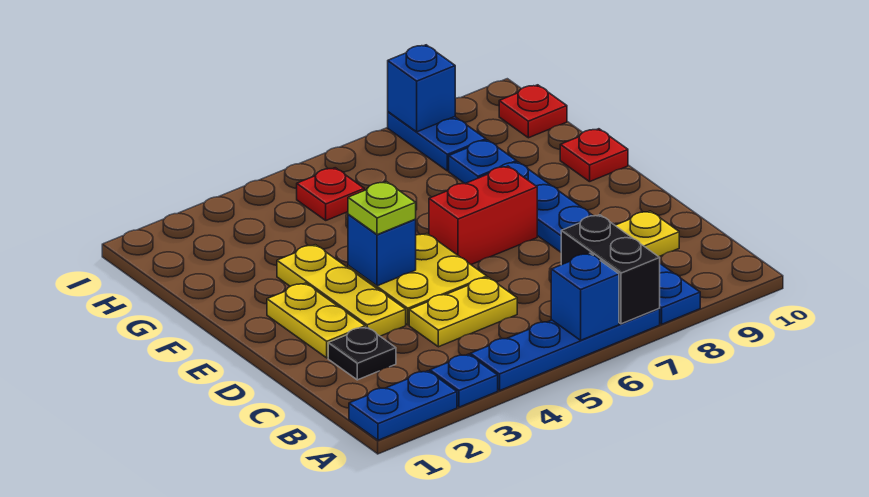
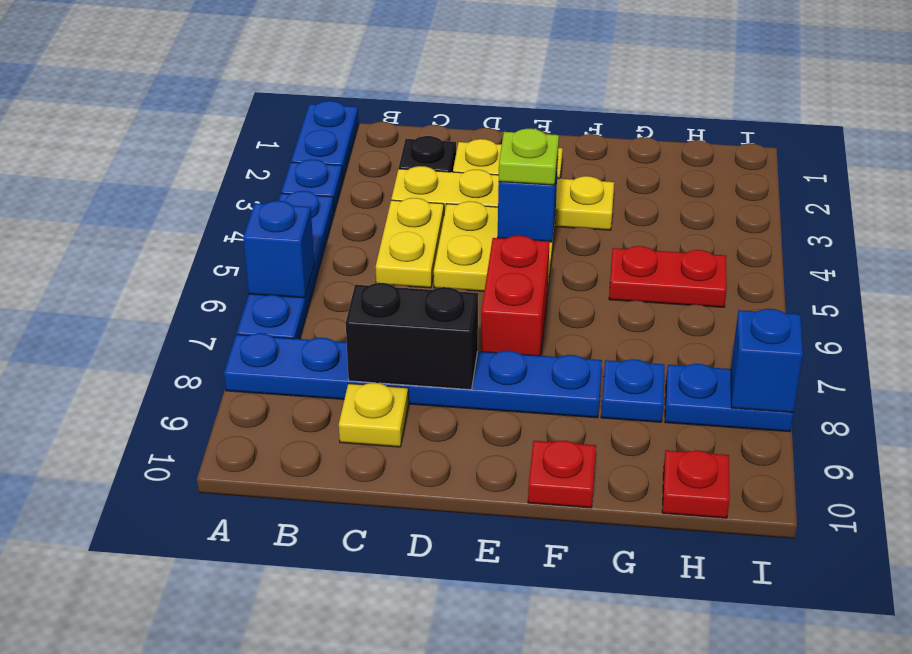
black 1x2 brick [561,215,660,324] -> black 1x2 brick moved to [346,283,478,390]
yellow 1x3 plate [277,245,406,336] -> yellow 1x4 plate [391,166,614,230]
red 1x1 plate [297,168,364,220] -> red 1x2 plate [609,246,727,307]

